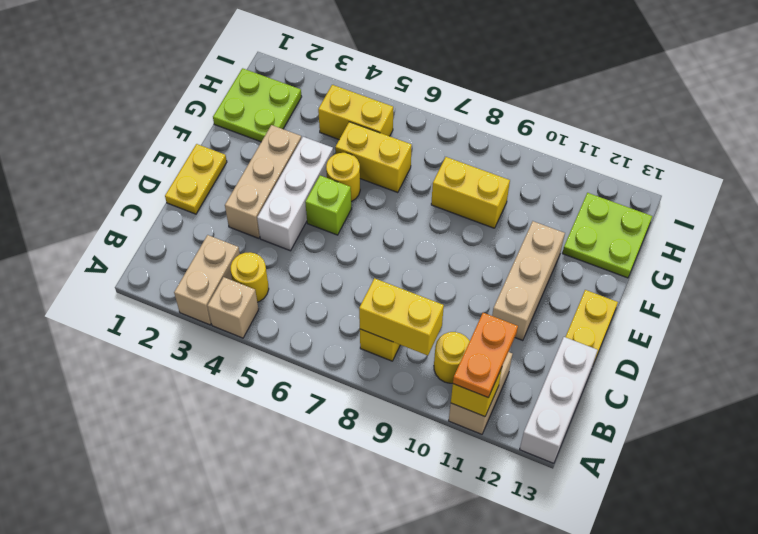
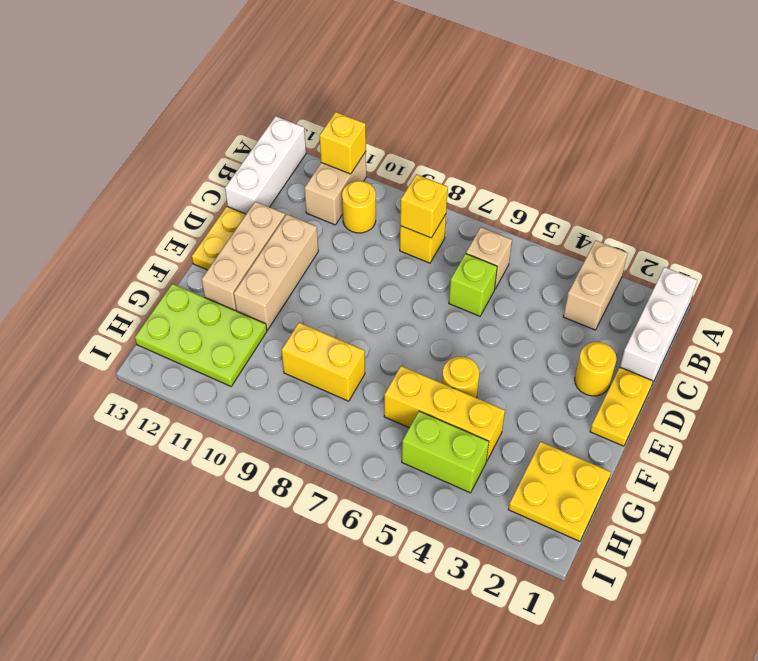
tan 1x1 brick [207,277,259,338] -> tan 1x1 brick moved to [466,227,512,289]
orange 1x2 plate [453,313,518,398] -> none
yellow 1x1 round brick [231,252,269,302] -> yellow 1x1 round brick moved to [575,342,617,396]
yellow 1x2 brick [359,278,444,355] -> yellow 1x1 brick [400,174,448,238]
tan 1x3 brick [225,125,301,238] -> tan 1x3 brick moved to [201,202,285,311]
white 1x3 brick [257,137,333,251] -> white 1x3 brick moved to [620,267,697,384]
lime 1x1 brick [305,176,351,235] -> lime 1x1 brick moved to [449,254,497,316]
lime 2x2 plate [213,68,302,142] -> yellow 2x2 plate [508,442,611,541]
yellow 1x2 brick [335,122,412,193] -> yellow 1x3 brick [384,366,505,462]
lime 2x2 plate [562,193,652,278] -> lime 2x3 plate [135,284,267,386]
yellow 1x2 brick [318,85,393,139] -> lime 1x2 brick [402,411,489,493]

